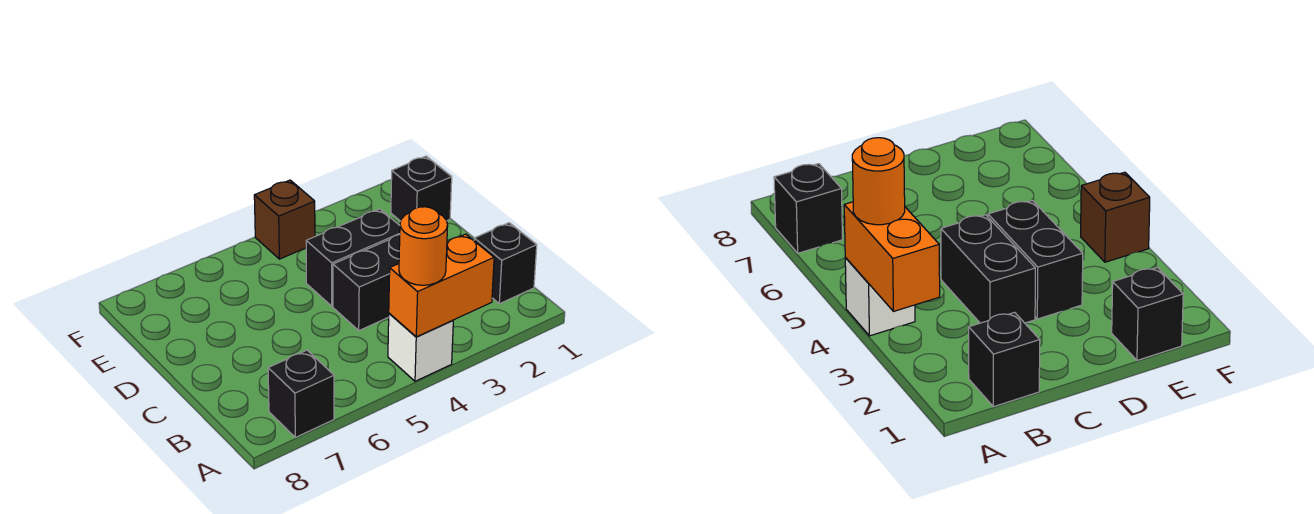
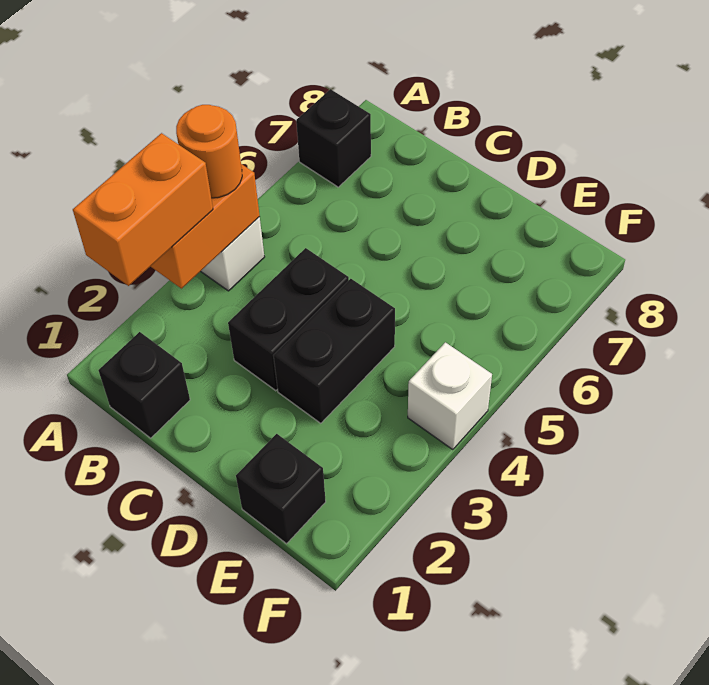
none -> orange 1x2 brick [73,133,213,286]
brown 1x1 brick [254,180,315,259] -> white 1x1 brick [408,342,492,450]

